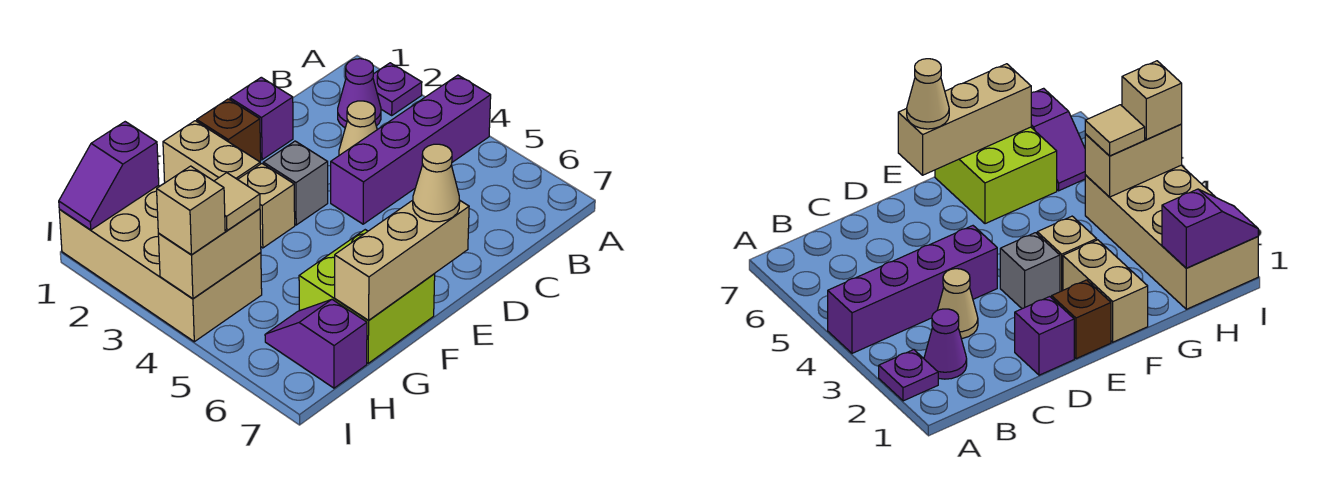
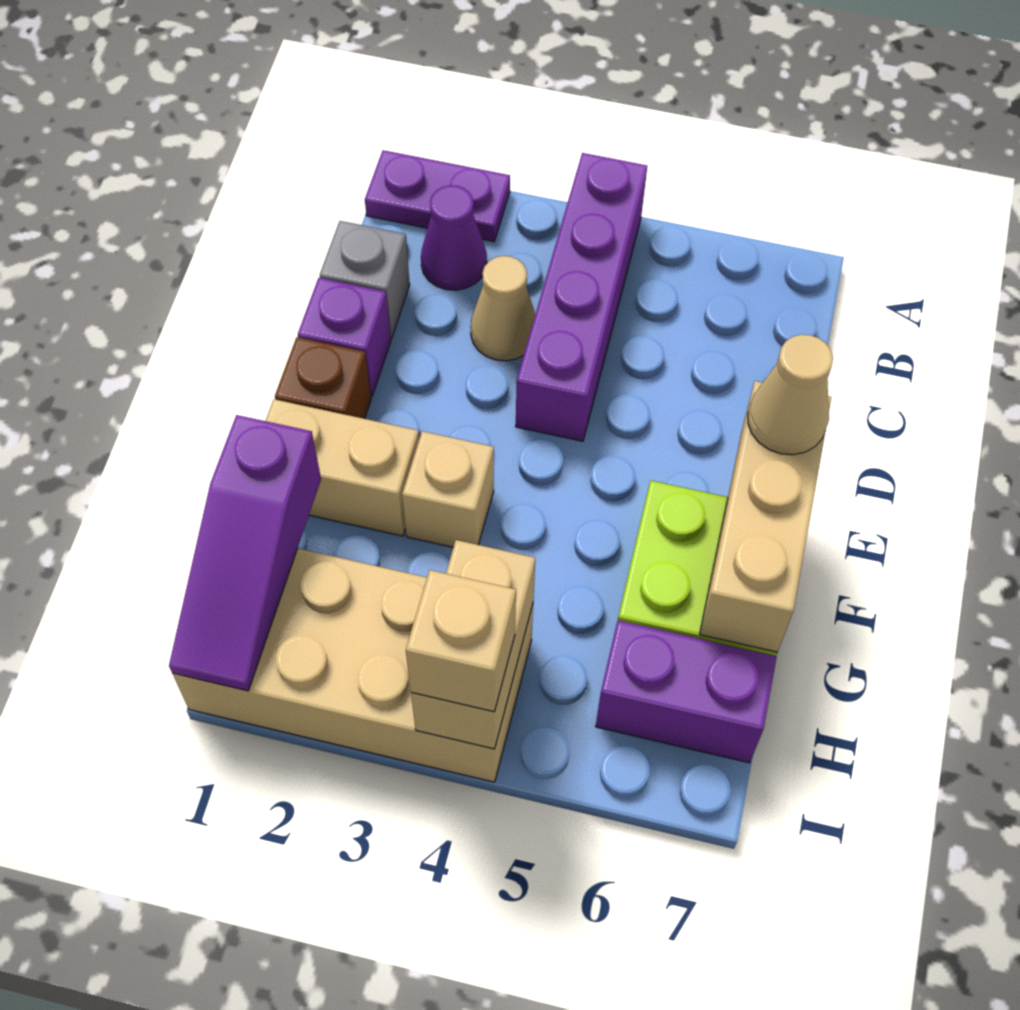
purple 1x1 plate [373,63,422,115] -> purple 1x2 plate [365,150,510,242]
grey 1x1 brick [263,141,328,225] -> grey 1x1 brick moved to [320,221,410,338]
purple 1x2 slope [59,122,159,230] -> purple 1x3 slope [169,415,321,691]
tan 1x1 tile [215,173,260,231] -> none
purple 1x2 slope [265,300,367,388] -> purple 1x2 brick [596,621,777,763]

